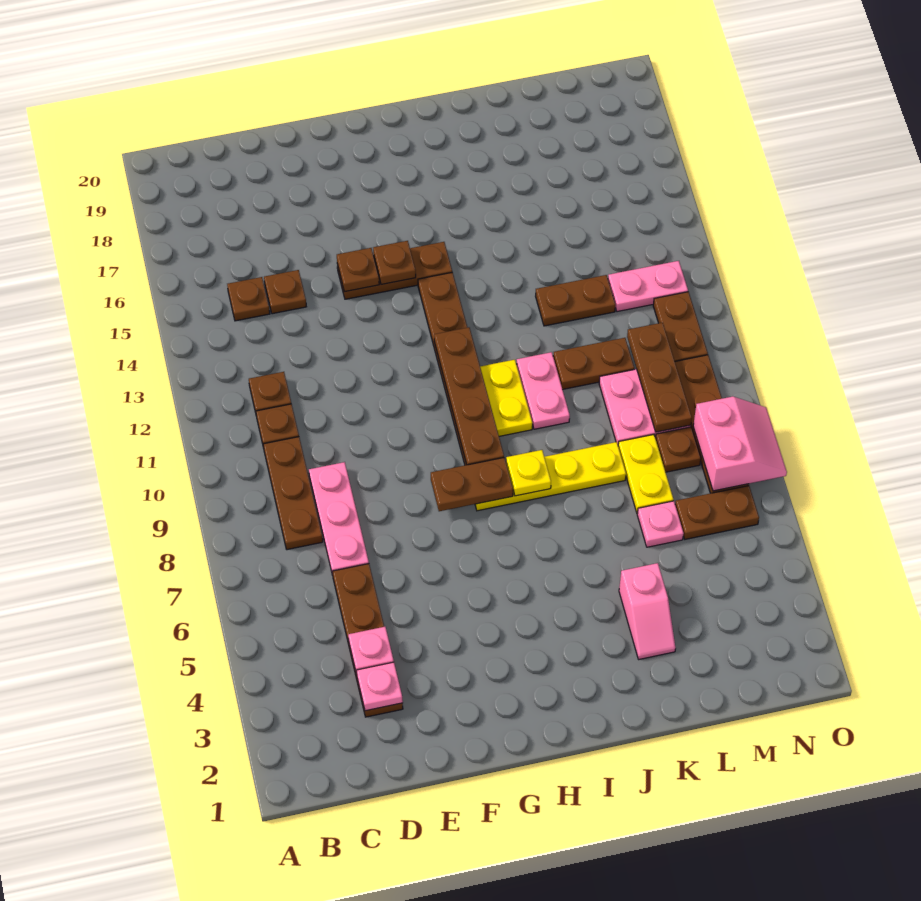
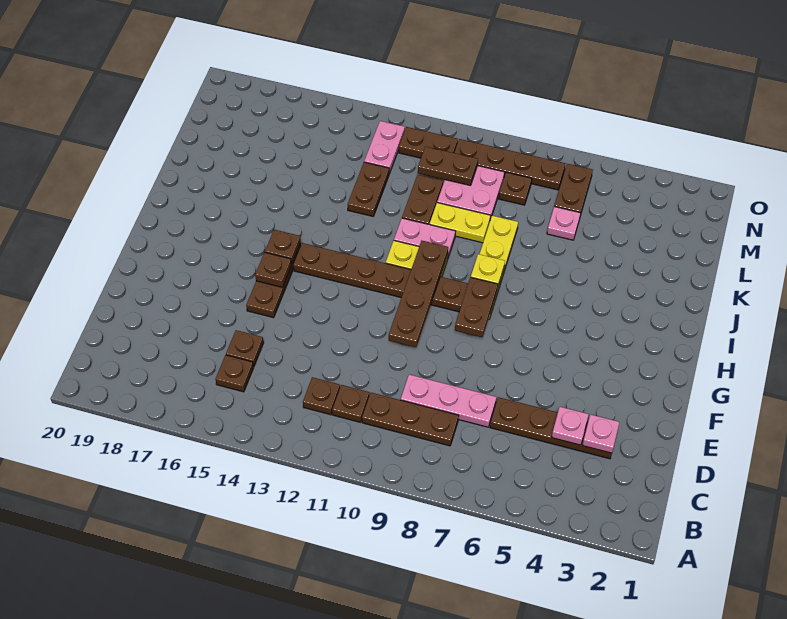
brown 1x1 plate [337,248,379,292] -> brown 1x1 plate moved to [265,230,301,264]
brown 1x4 plate [434,327,504,465] -> brown 1x4 plate turned to [389,241,448,347]
pink 1x2 slope [619,563,676,659] -> none
yellow 1x2 plate [618,435,673,513] -> yellow 1x2 plate moved to [430,203,491,243]
brown 1x3 plate [627,323,692,432] -> brown 1x2 plate [418,147,478,186]
pink 2x2 slope [693,396,787,491] -> none

